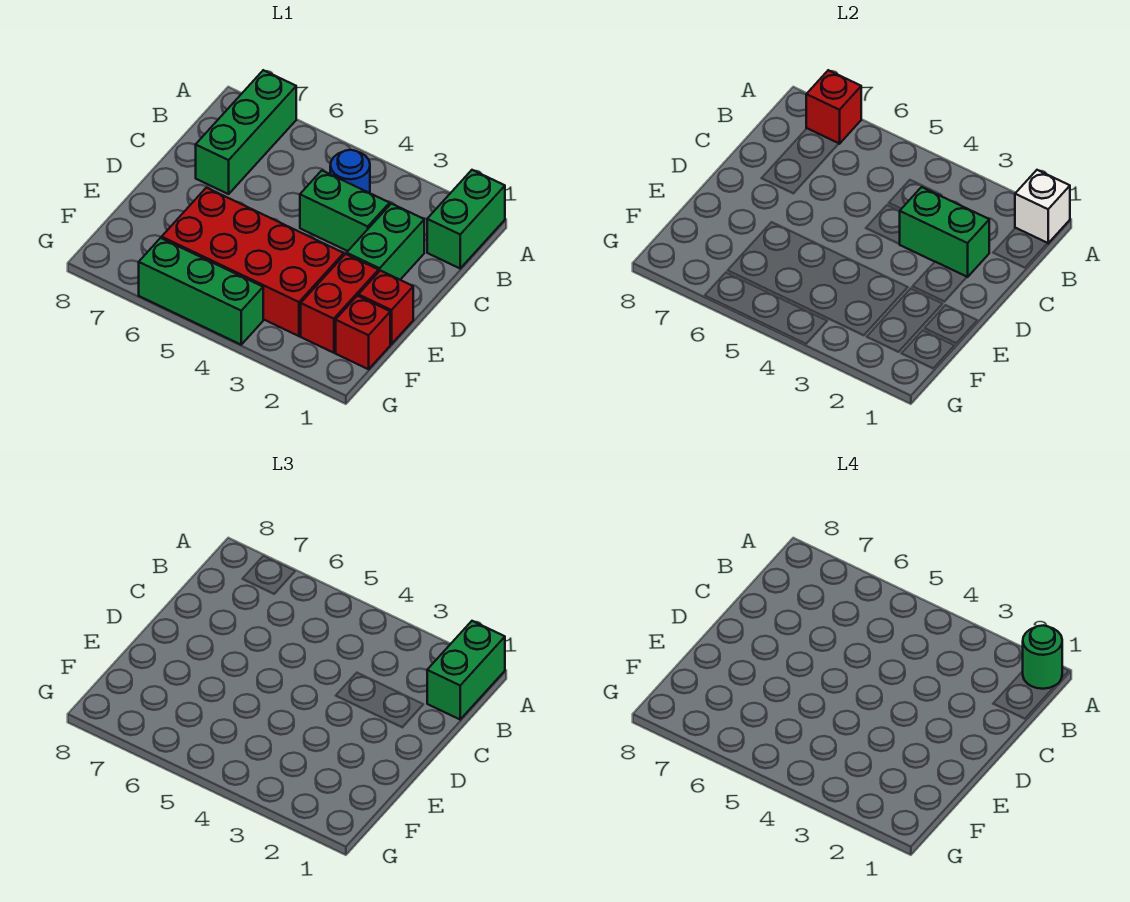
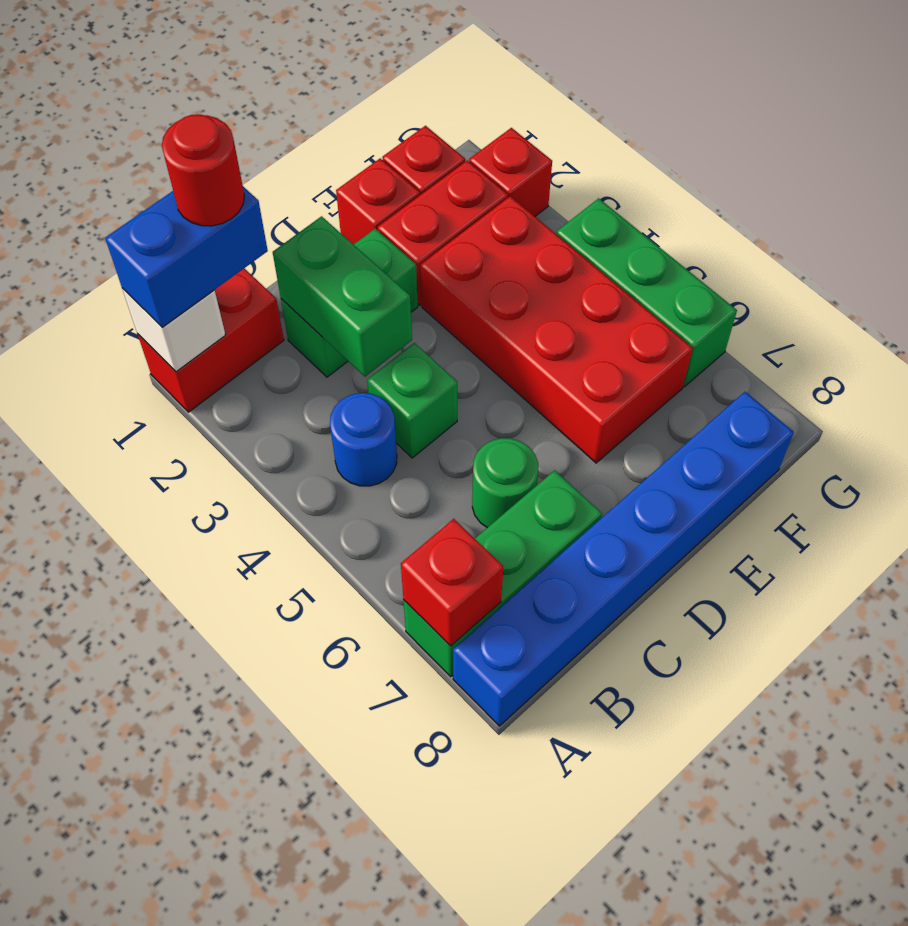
green 1x2 brick [427,170,505,268] -> red 1x2 brick [138,268,284,412]
green 1x2 brick [427,621,505,719] -> blue 1x2 brick [105,187,268,327]
green 1x1 round brick [1023,625,1062,689] -> green 1x1 round brick moved to [472,438,538,528]
none -> blue 1x6 brick [453,392,794,726]
none -> red 1x1 round brick [162,114,244,226]
green 1x2 brick [300,171,390,251] -> green 1x1 brick [367,343,457,458]
none -> red 1x1 brick [469,128,552,216]

